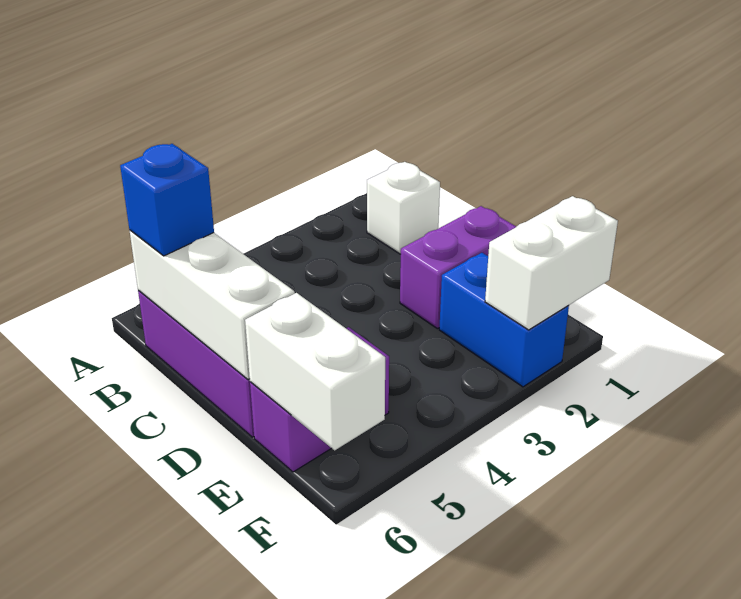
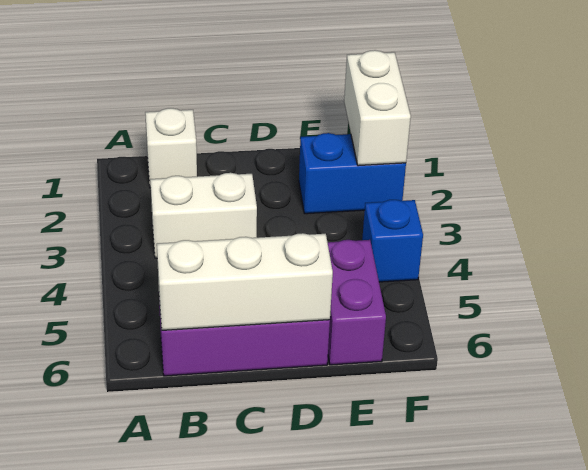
blue 1x1 brick [120,144,214,256] -> blue 1x1 brick moved to [362,200,423,282]
purple 1x2 brick [400,206,516,329] -> none
white 1x2 brick [245,293,385,450] -> white 1x2 brick moved to [150,173,257,258]

